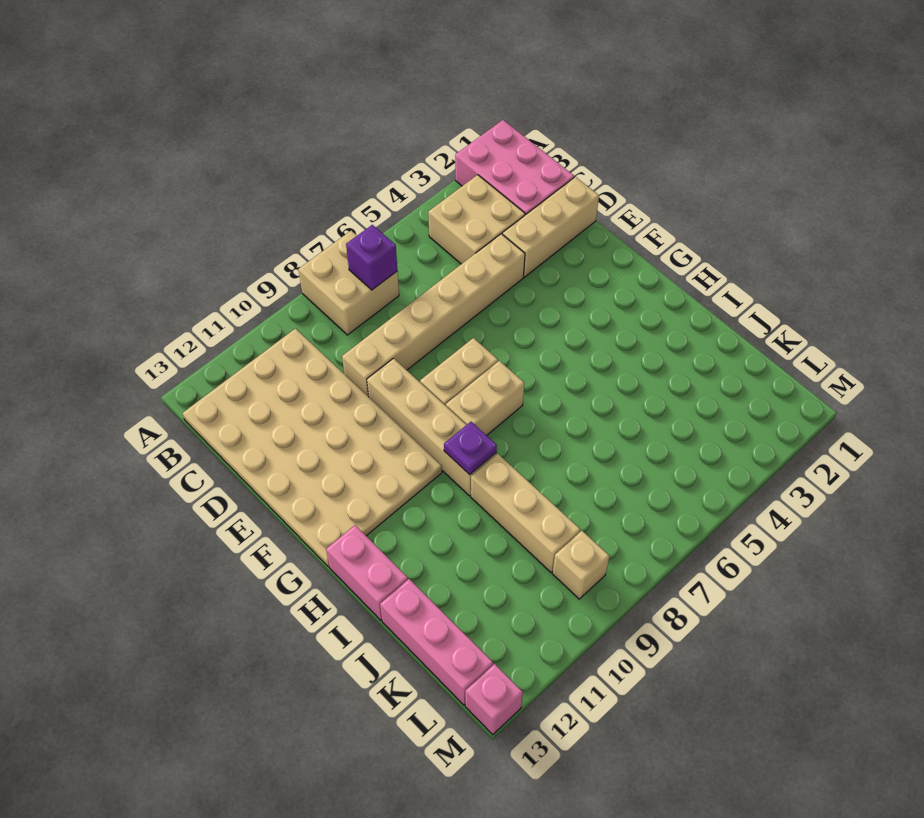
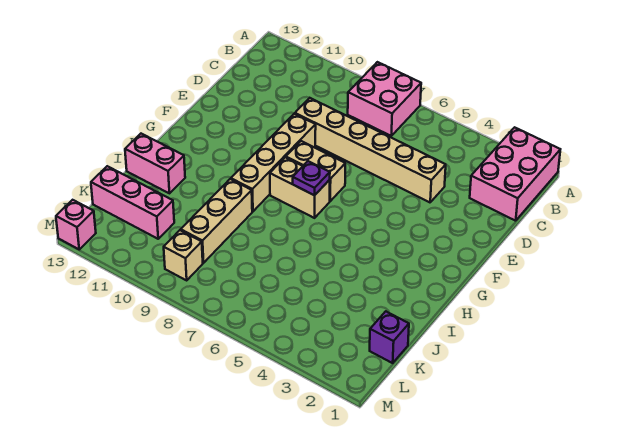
tan 2x2 brick [298,231,399,335] -> pink 2x2 brick [348,62,421,136]
tan 2x2 brick [428,175,525,264] -> none
purple 1x1 brick [346,225,397,290] -> purple 1x1 brick moved to [370,311,409,363]
tan 4x6 plate [183,329,442,567] -> none
tan 1x3 brick [502,177,599,277] -> none
purple 1x1 plate [444,422,497,475] -> purple 1x1 plate moved to [293,161,330,195]
pink 1x2 brick [326,525,408,620] -> pink 1x2 brick turned to [125,134,185,193]
pink 1x3 brick [380,579,493,705] -> pink 1x3 brick turned to [91,166,174,239]

